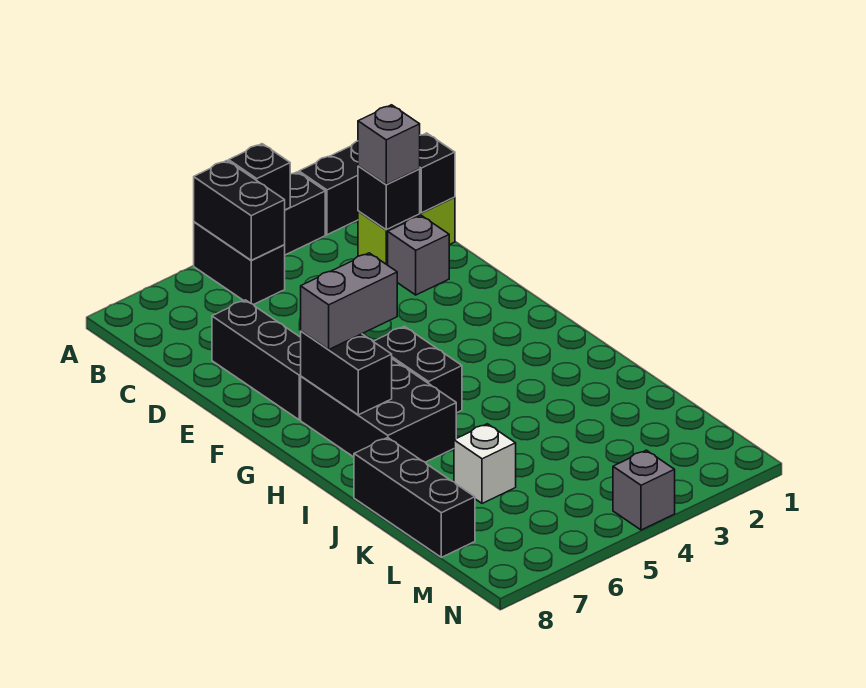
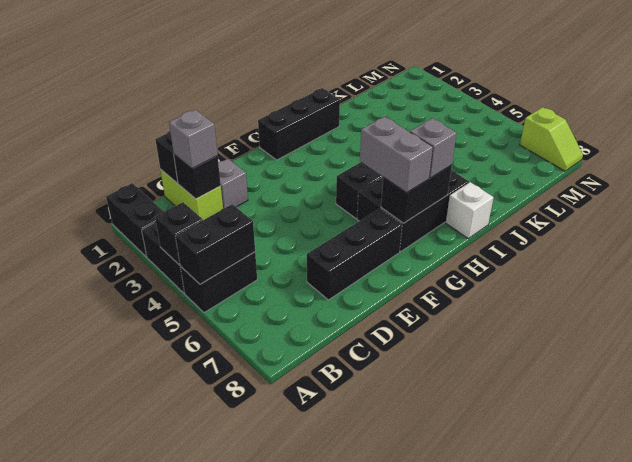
black 1x3 brick [354,438,475,557] -> black 1x3 brick moved to [258,88,340,160]
white 1x1 brick [454,424,516,503] -> white 1x1 brick moved to [446,182,494,239]
grey 1x1 brick [613,450,675,530] -> grey 1x1 brick moved to [410,118,457,178]
none -> lime 1x2 slope [520,107,583,171]

